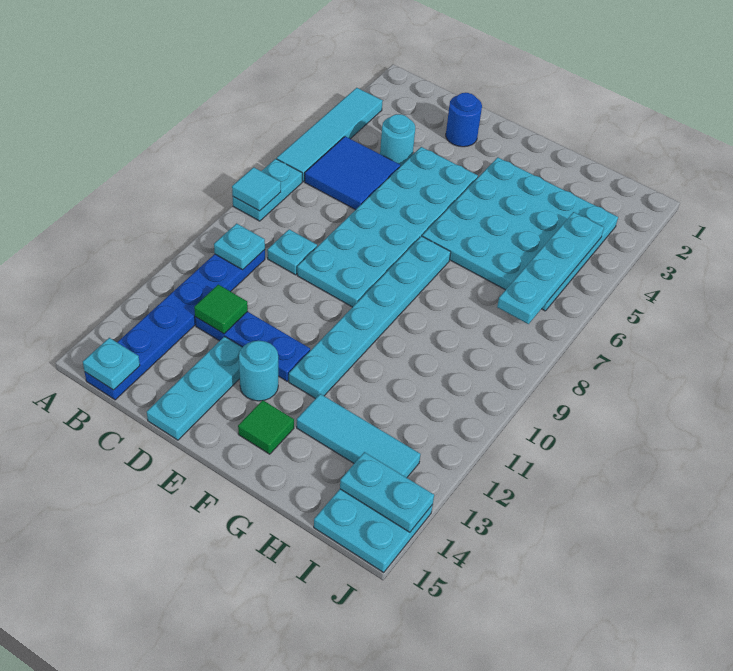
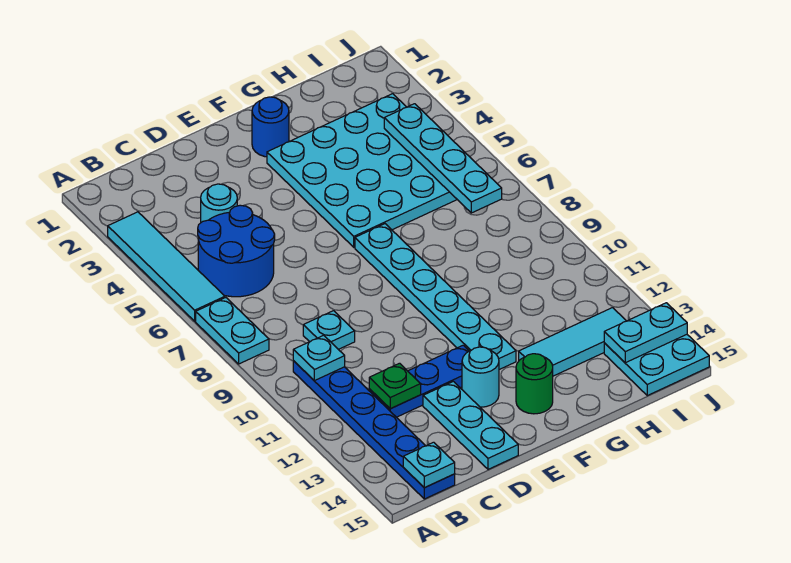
cyan 1x1 tile [232,167,281,211] -> none
blue 2x2 tile [305,136,400,210] -> blue 2x2 round brick [198,205,275,297]
green 1x1 tile [194,285,248,334] -> green 1x1 plate [369,363,421,409]
blue 1x1 round brick [446,93,482,147] -> blue 1x1 round brick moved to [252,97,289,157]
cyan 2x6 plate [297,147,478,307] -> none
green 1x1 tile [238,400,294,454] -> green 1x1 round brick [516,354,553,414]

